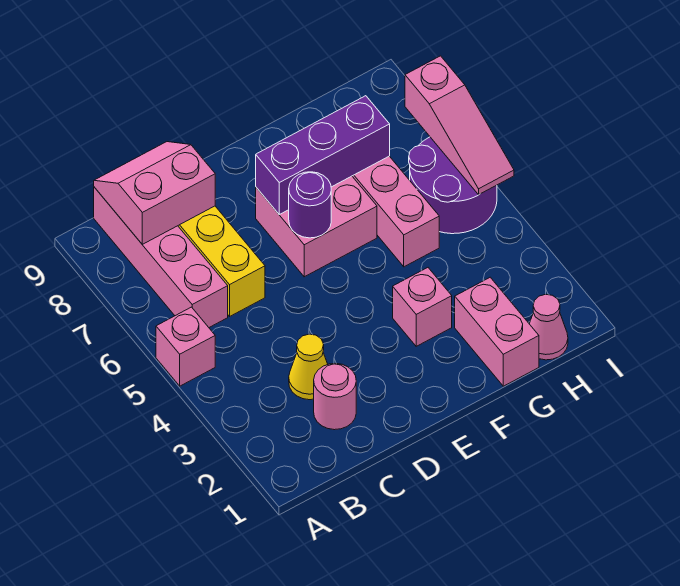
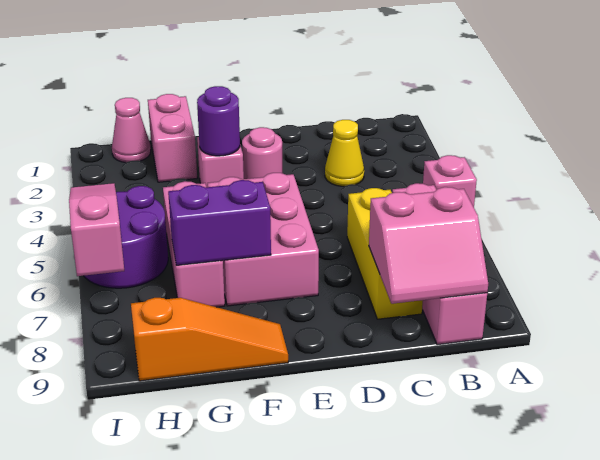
pink 1x1 round brick [314,363,356,430] -> pink 1x1 round brick moved to [242,127,282,179]
pink 2x2 brick [256,176,377,277] -> pink 2x3 brick [208,173,319,306]
purple 1x1 round brick [289,172,331,238] -> purple 1x1 round brick moved to [197,86,240,156]
purple 1x3 brick [256,96,390,214] -> purple 1x2 brick [168,180,271,265]
none -> orange 1x3 slope [131,298,288,381]

